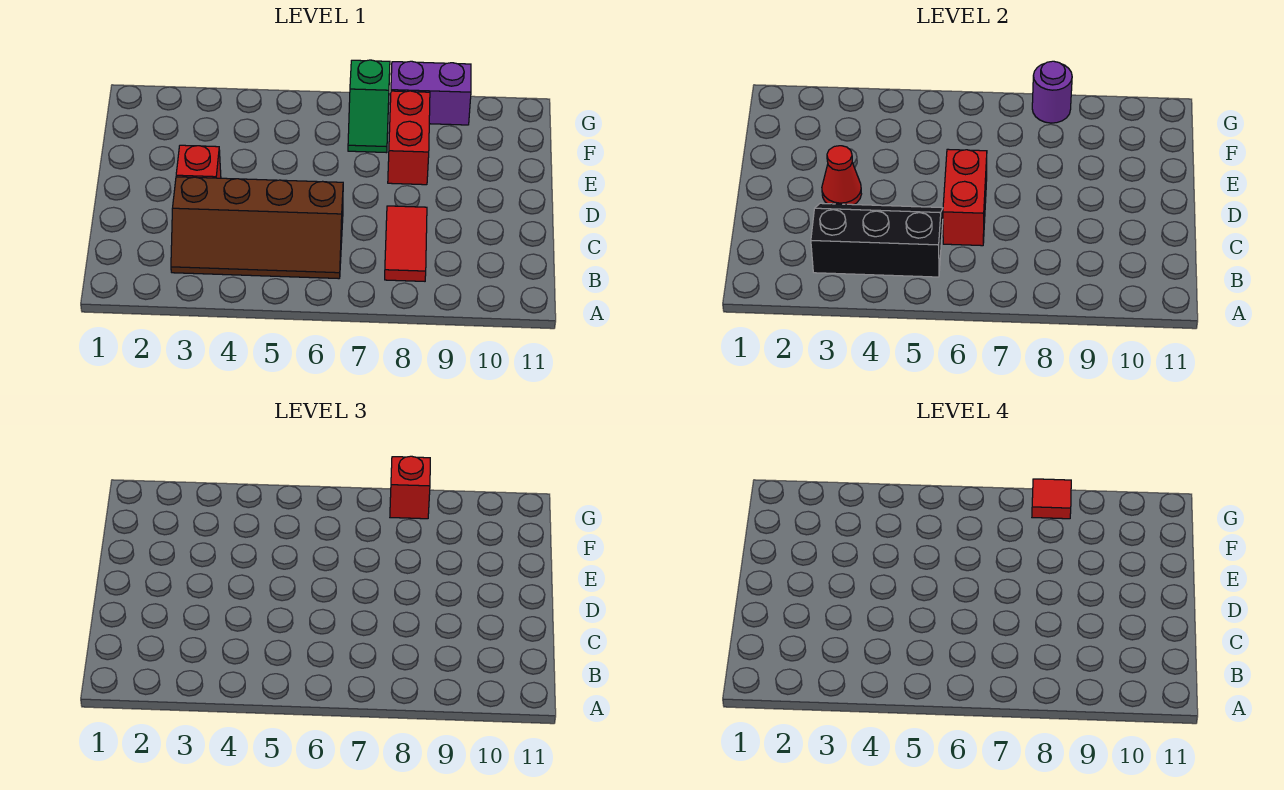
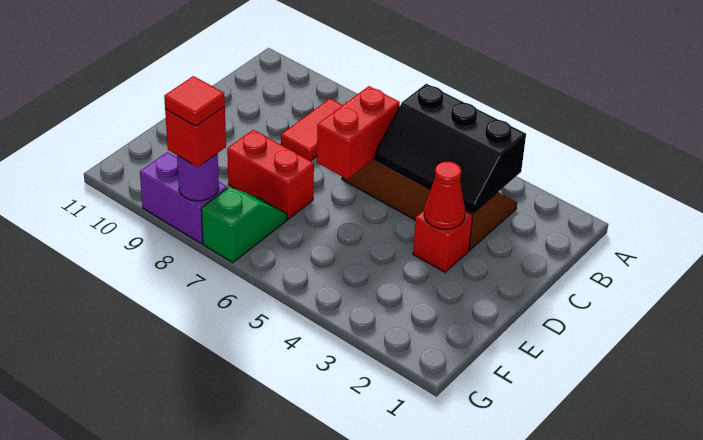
red 1x2 brick [388,91,430,185] -> red 1x2 brick turned to [227,130,314,219]

